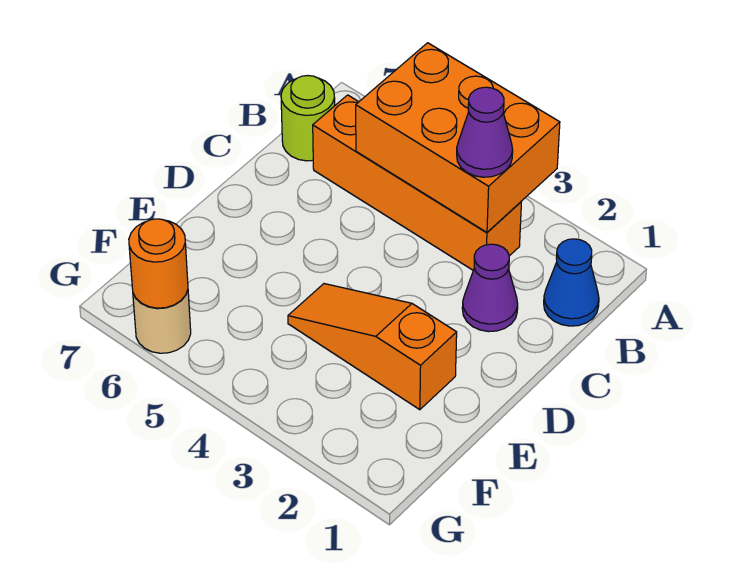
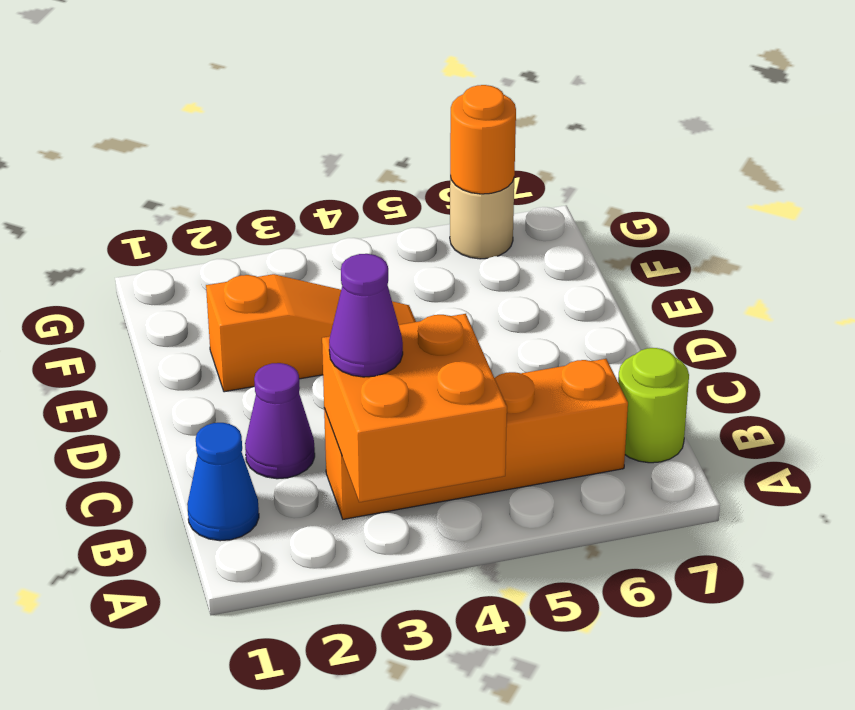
orange 2x3 brick [356,43,560,232] -> orange 2x2 brick [322,314,507,502]

